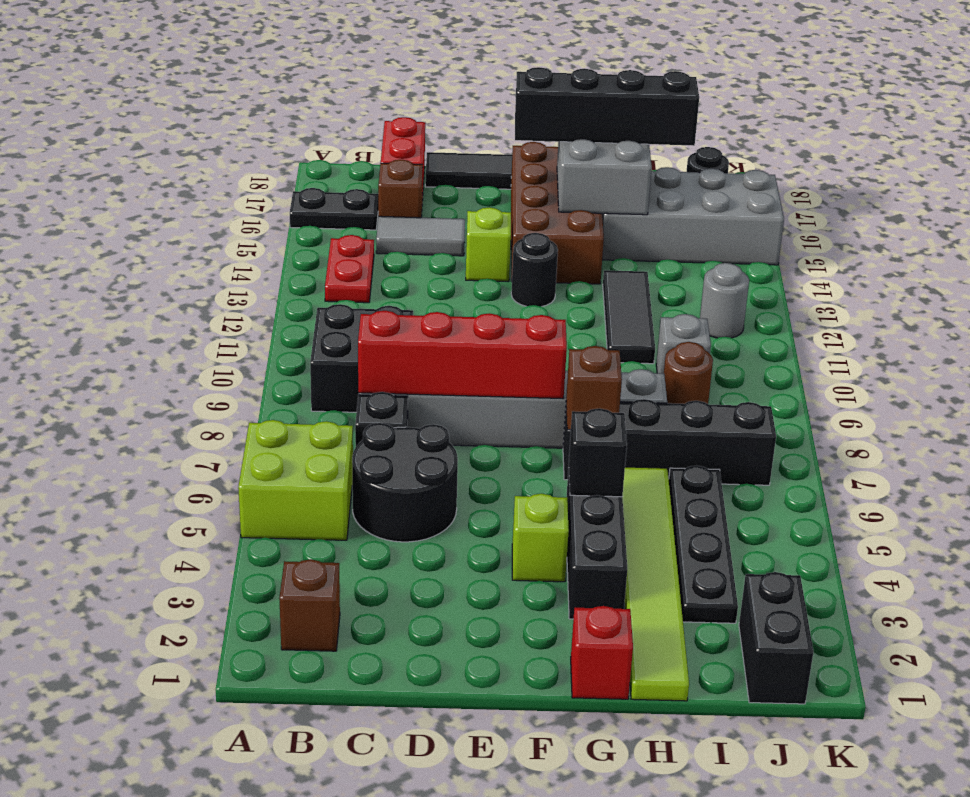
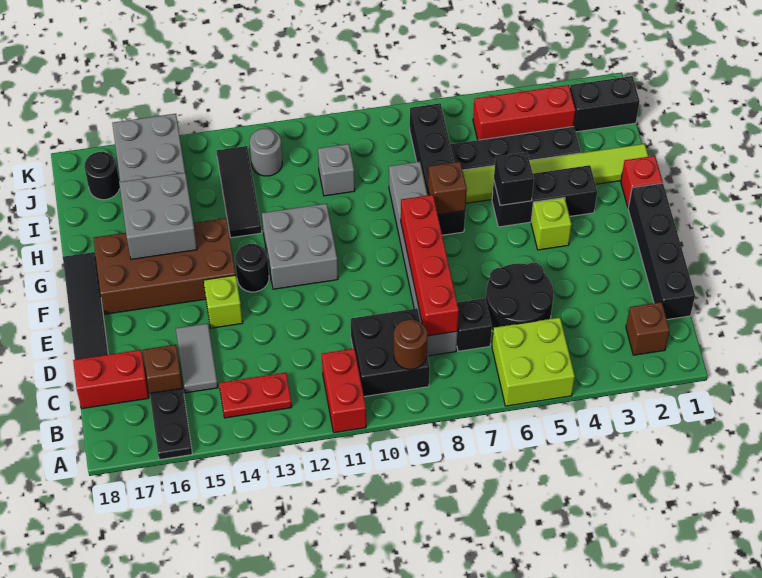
none -> red 1x2 brick [322,349,366,433]
none -> grey 2x2 brick [262,204,338,289]
black 1x4 brick [515,67,699,146] -> black 1x4 brick moved to [628,183,695,320]
black 1x3 tile [603,270,655,364] -> black 1x3 tile turned to [217,146,262,238]
brown 1x1 round brick [664,342,713,404] -> brown 1x1 round brick moved to [394,320,427,369]
none -> red 1x3 brick [473,85,576,140]

